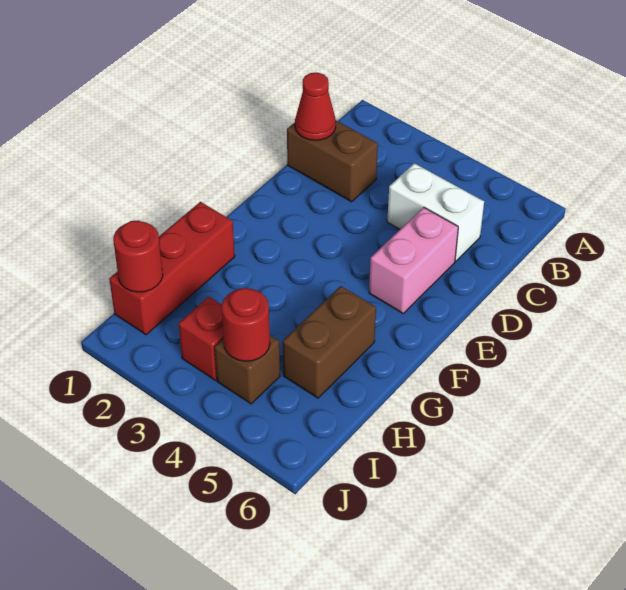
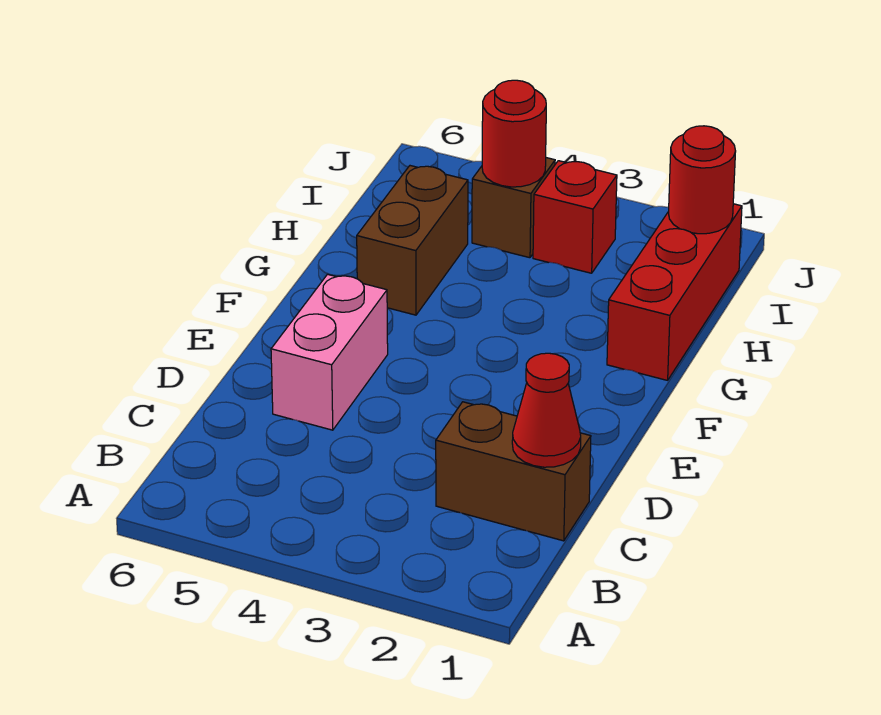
white 1x2 brick [387,163,484,261] -> none

